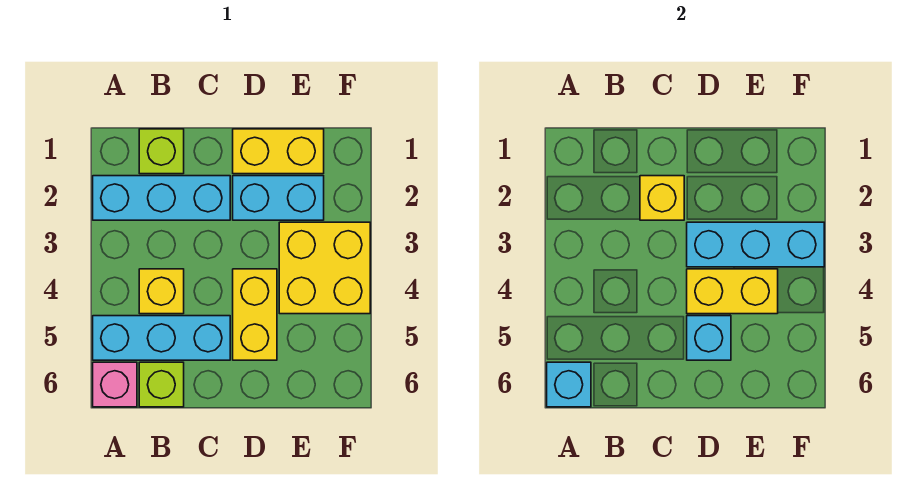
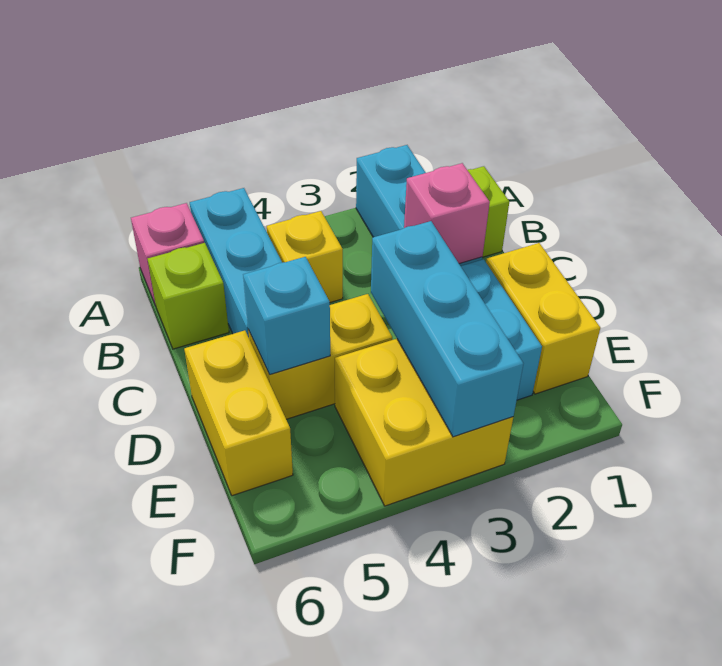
cyan 1x1 brick [547,362,591,407] -> none
yellow 1x1 brick [640,176,684,220] -> pink 1x1 brick [404,163,490,264]
yellow 1x2 brick [687,269,778,314] -> yellow 1x2 brick moved to [184,330,293,496]

